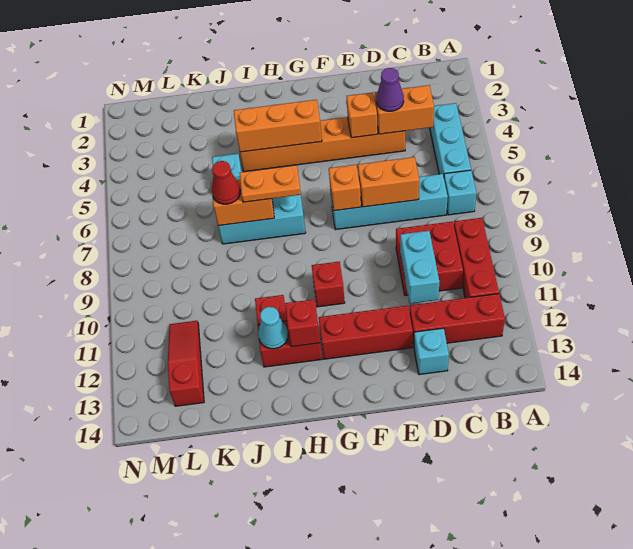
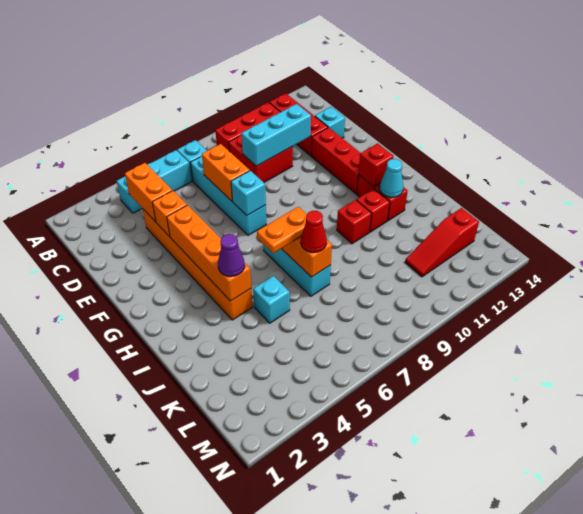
purple 1x1 cone [376,68,404,111] -> purple 1x1 cone moved to [218,234,245,276]
cyan 1x2 brick [400,231,439,304] -> cyan 1x3 brick [241,104,311,166]
orange 1x1 brick [329,165,361,211] -> cyan 1x1 brick [231,171,266,215]
orange 1x3 brick [234,100,322,152] -> orange 1x4 brick [167,205,251,301]
red 1x1 brick [312,262,345,307] -> red 1x1 brick moved to [337,200,371,244]
orange 1x2 plate [240,165,301,202] -> orange 1x2 plate turned to [257,207,307,253]

